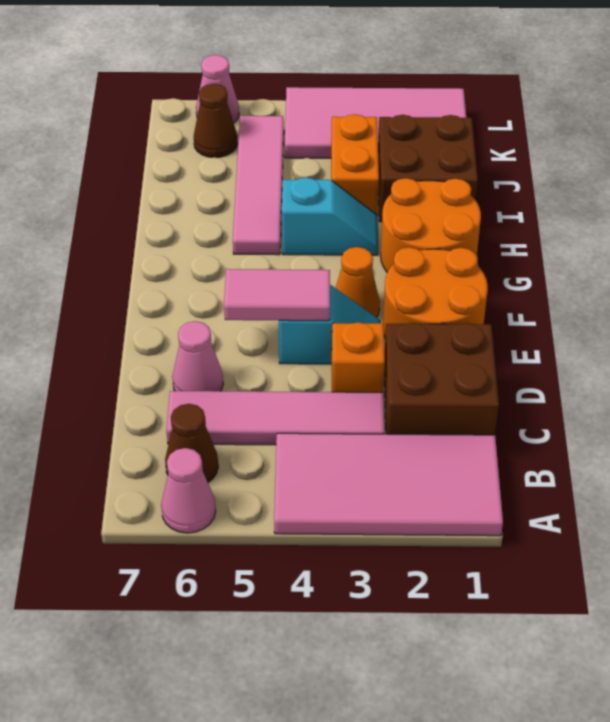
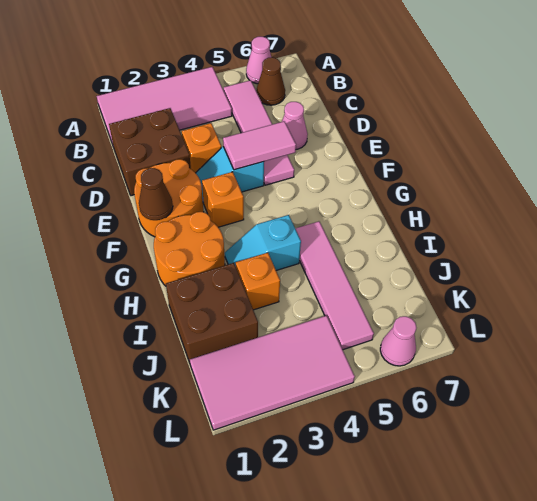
pink 1x4 tile [166,391,384,445] -> pink 1x4 tile turned to [224,80,294,185]
orange 1x1 cone [336,247,380,317] -> orange 1x1 brick [202,172,244,227]
orange 1x2 brick [331,114,379,215] -> orange 1x1 brick [236,253,280,310]
brown 1x1 cone [194,84,237,158] -> brown 1x1 cone moved to [139,168,173,220]

